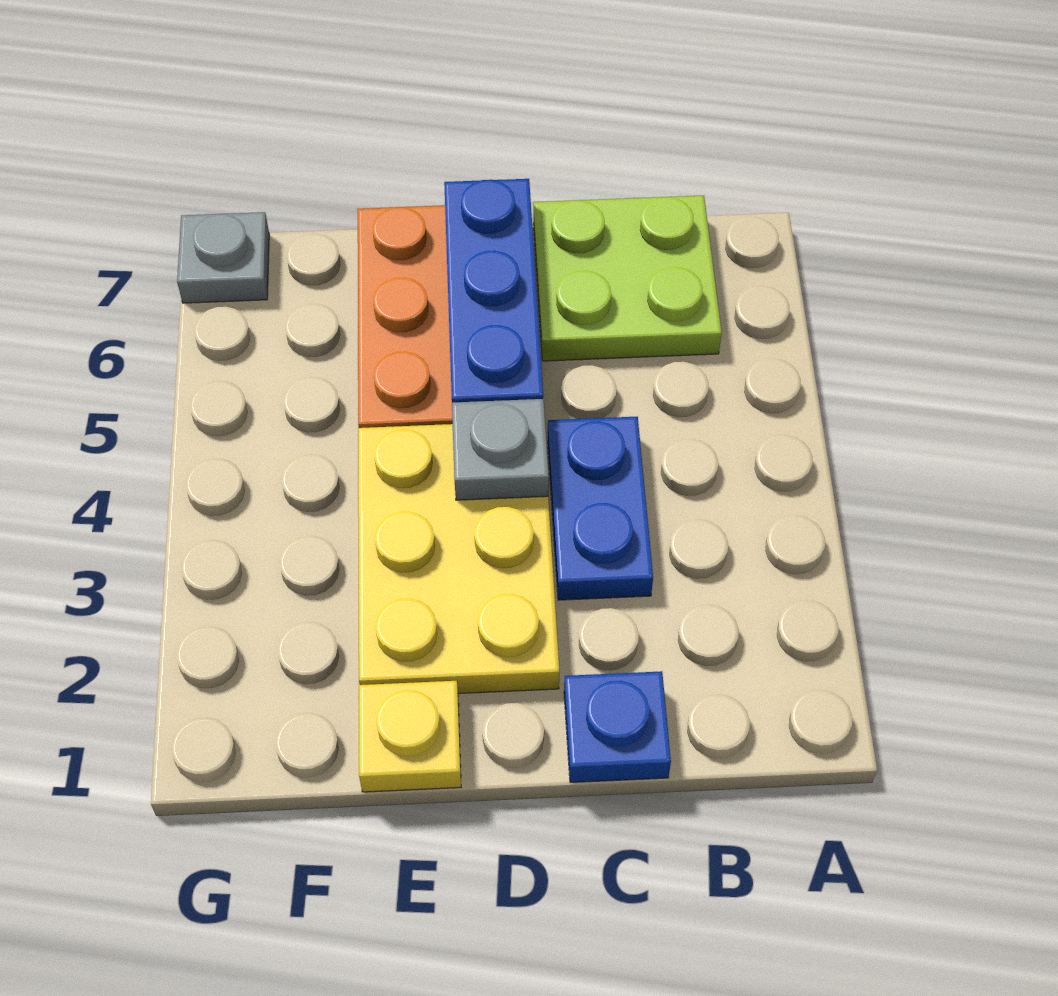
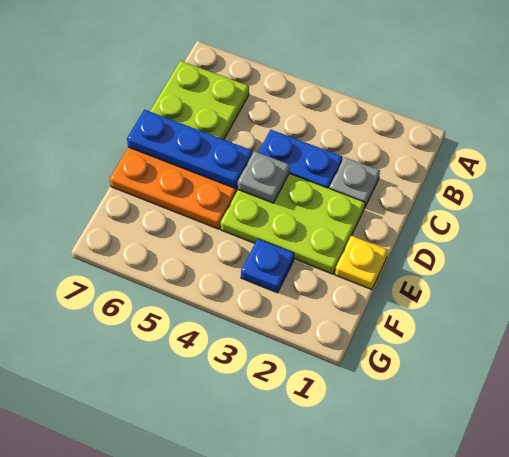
blue 1x1 plate [564,671,671,783] -> blue 1x1 plate moved to [241,239,294,293]
yellow 2x3 plate [358,424,560,694] -> lime 2x3 plate [221,173,365,274]
grey 1x1 plate [177,212,269,303] -> grey 1x1 plate moved to [329,157,380,209]

